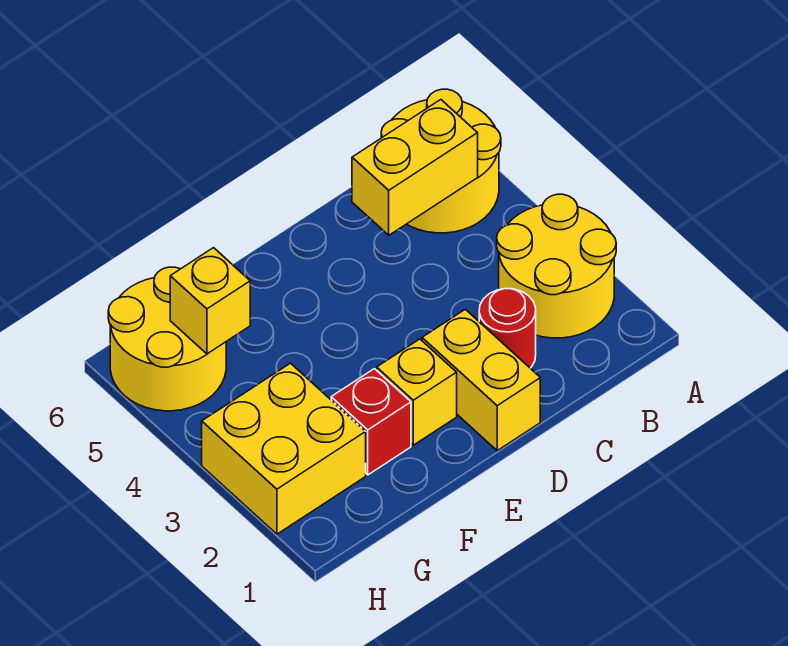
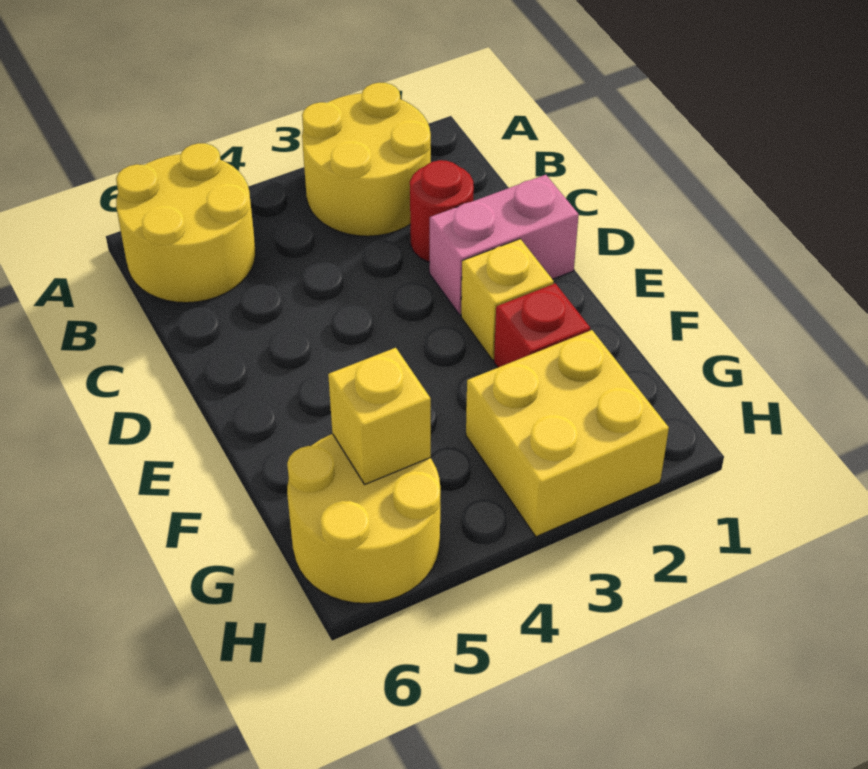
yellow 1x2 brick [352,100,478,235] -> none
yellow 1x2 brick [422,309,540,451] -> pink 1x2 brick [430,175,579,315]

